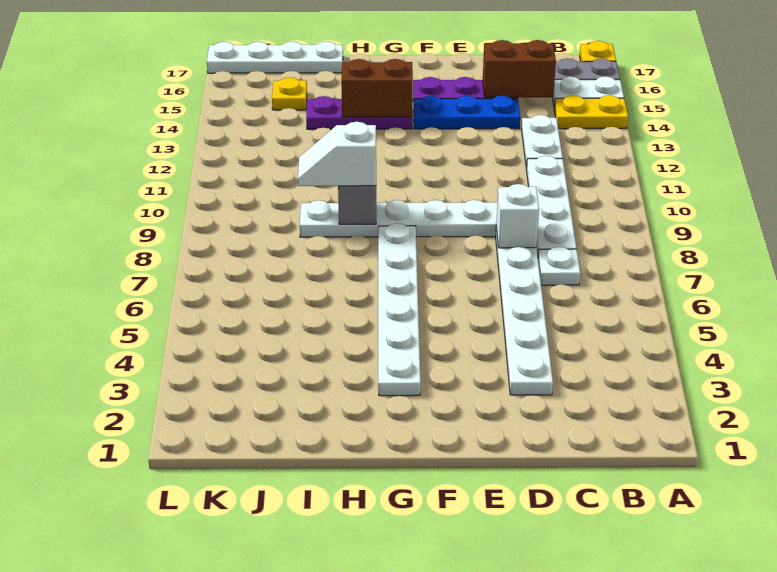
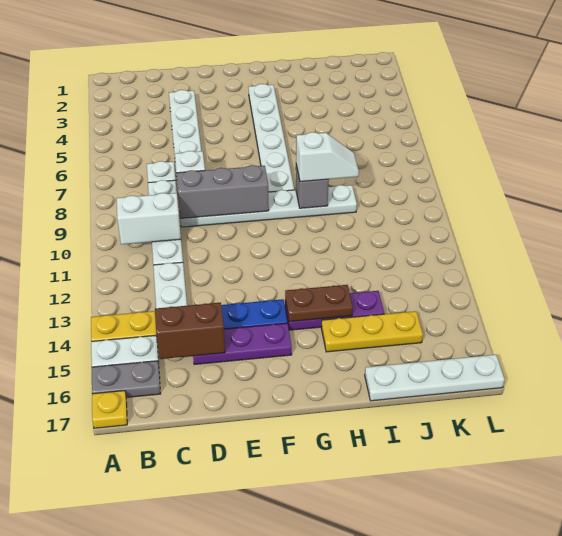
none -> white 1x2 brick [117,193,181,245]
none -> grey 1x3 brick [176,165,269,218]
brown 1x2 brick [341,59,413,117] -> brown 1x2 plate [285,285,353,322]
yellow 1x1 plate [272,77,307,110] -> yellow 1x3 plate [321,311,423,352]

